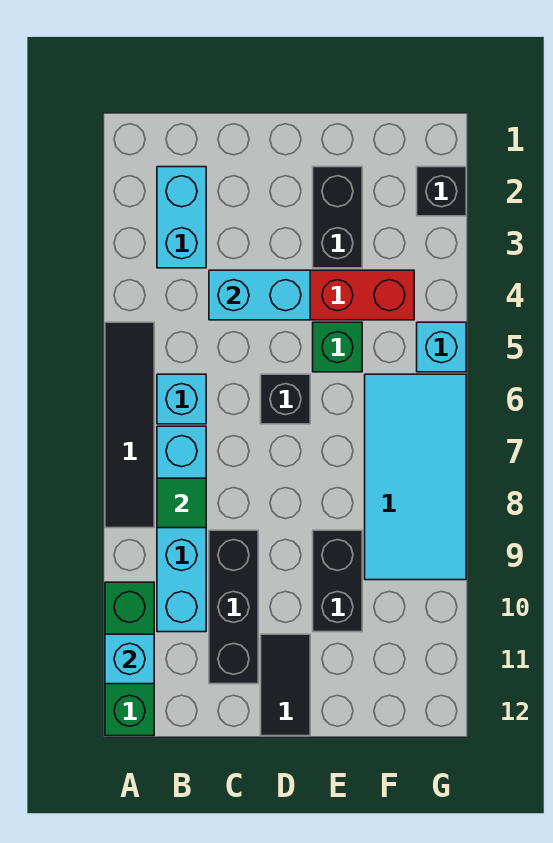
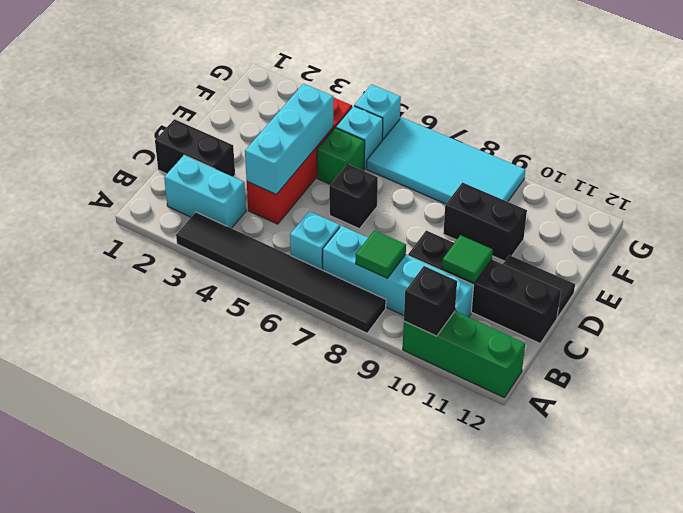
black 1x4 tile [105,322,154,528] -> black 1x6 tile [176,212,386,333]
cyan 1x1 brick [105,634,154,684] -> cyan 1x1 brick moved to [336,106,383,169]
cyan 1x2 brick [209,270,310,320] -> cyan 1x3 brick [245,84,333,195]
black 1x3 brick [209,530,258,684] -> black 1x4 brick [408,231,561,343]
none -> green 1x1 tile [442,235,493,283]
black 1x2 brick [313,167,362,268] -> black 1x2 brick moved to [155,119,235,177]
black 1x1 brick [417,167,466,216] -> black 1x1 brick moved to [404,266,457,336]

